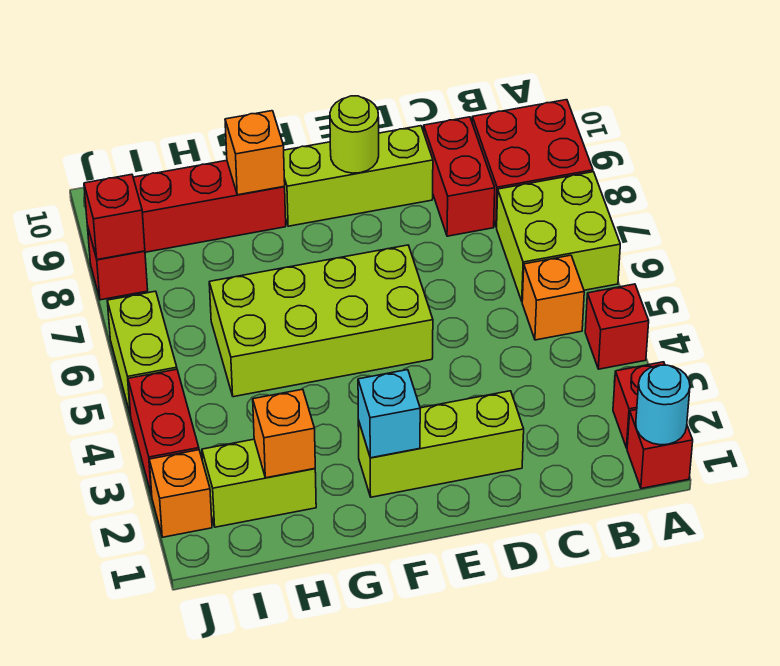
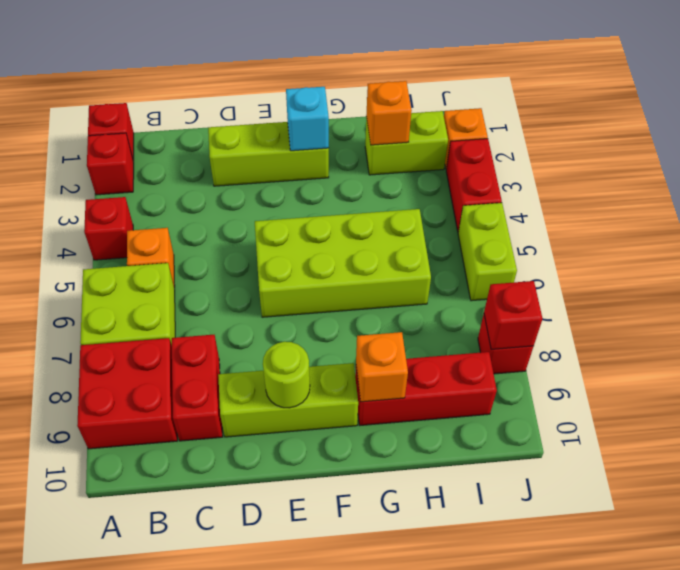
cyan 1x1 round brick [636,365,690,445] -> none

